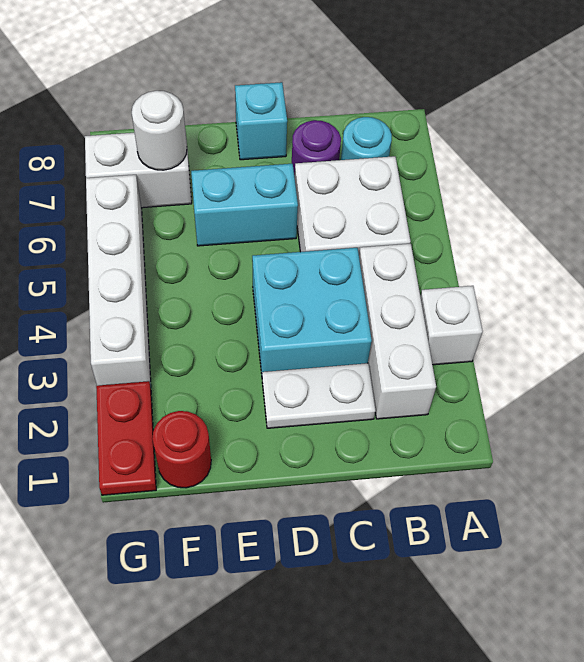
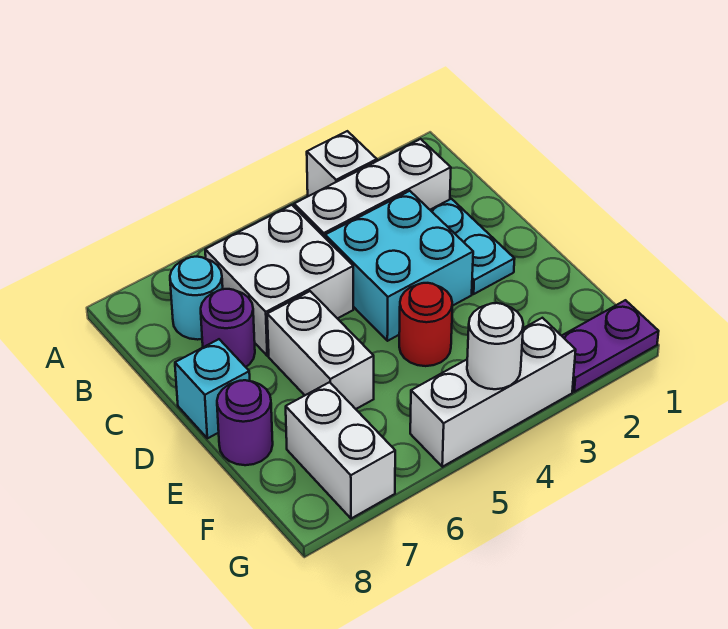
white 1x2 plate [262,363,375,428] -> cyan 1x2 plate [431,199,514,294]
cyan 1x2 brick [191,164,298,246] -> white 1x2 brick [267,291,374,409]
none -> purple 1x1 round brick [217,380,273,465]
red 1x1 round brick [152,411,211,488] -> red 1x1 round brick moved to [399,283,452,366]
white 1x1 round brick [132,91,187,170] -> white 1x1 round brick moved to [467,303,523,389]
red 1x2 plate [96,381,156,495] -> purple 1x2 plate [562,300,659,392]
white 1x4 brick [86,175,151,387] -> white 1x3 brick [410,318,576,467]

